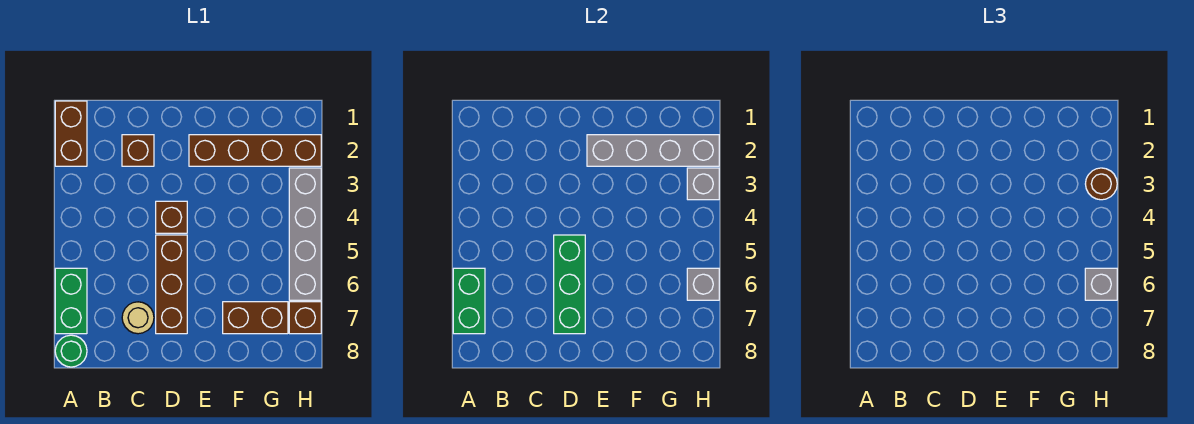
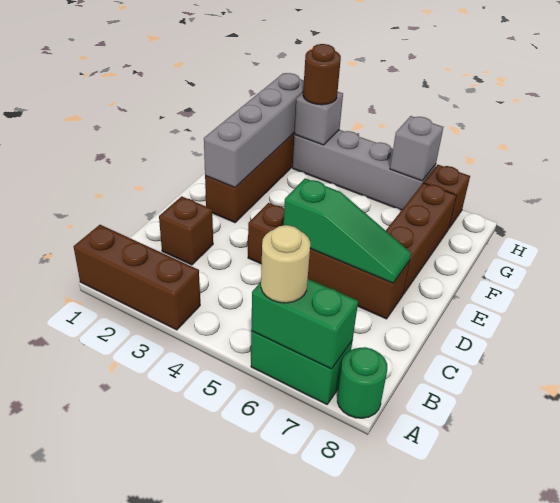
brown 1x2 brick [55,101,87,166] -> brown 1x3 brick [74,225,200,330]
tan 1x1 round brick [122,302,154,334] -> tan 1x1 round brick moved to [261,225,310,303]
green 1x3 brick [554,235,585,334] -> green 1x3 slope [284,178,411,283]
brown 1x2 brick [223,302,288,334] -> brown 1x3 brick [386,183,456,294]
grey 1x1 brick [1085,268,1117,300] -> none

